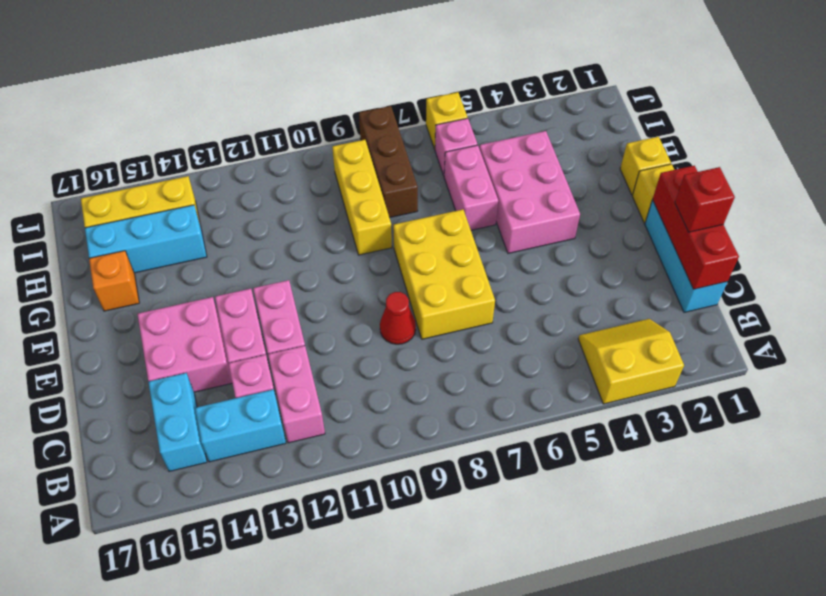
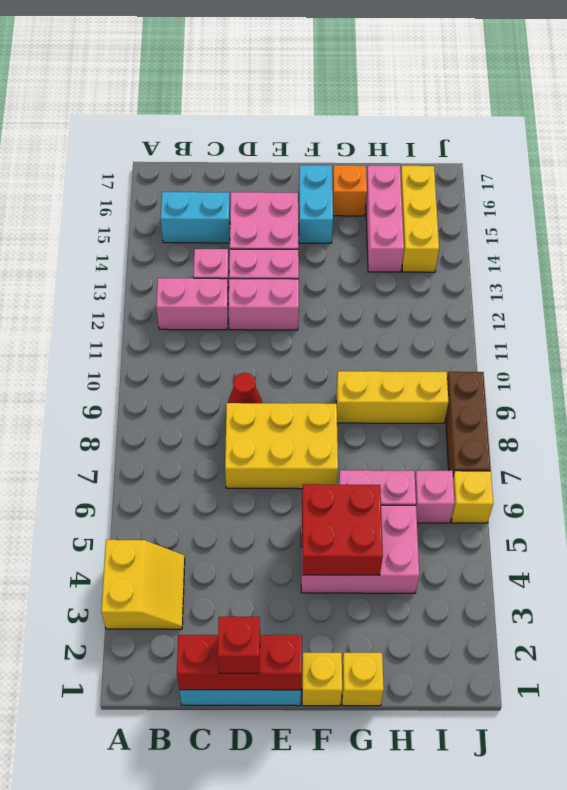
cyan 1x2 brick [195,389,286,462] -> cyan 1x2 brick moved to [299,165,333,243]
none -> red 2x2 brick [302,484,383,575]
brown 1x3 brick [359,106,418,218] -> brown 1x3 brick turned to [445,372,491,475]
cyan 1x3 brick [85,205,207,273] -> pink 1x3 brick [366,166,404,272]

